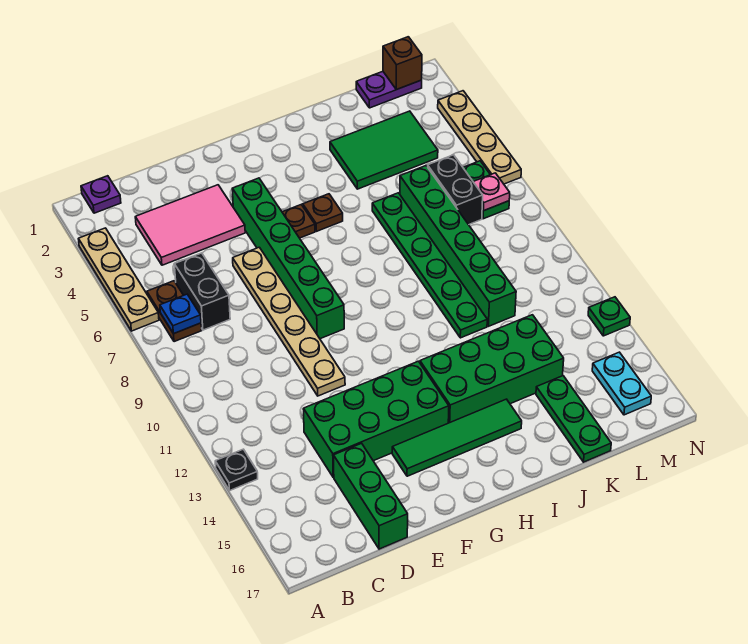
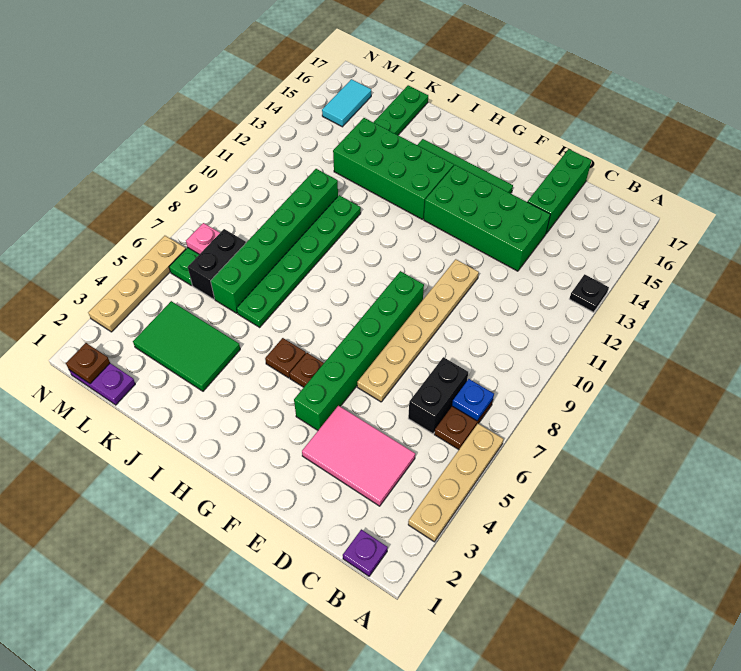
brown 1x1 brick [383,37,422,90] -> brown 1x1 plate [66,343,110,384]
cyan 1x2 plate [592,352,651,415] -> cyan 1x2 tile [322,79,371,127]
green 1x1 plate [588,297,630,336] -> none

